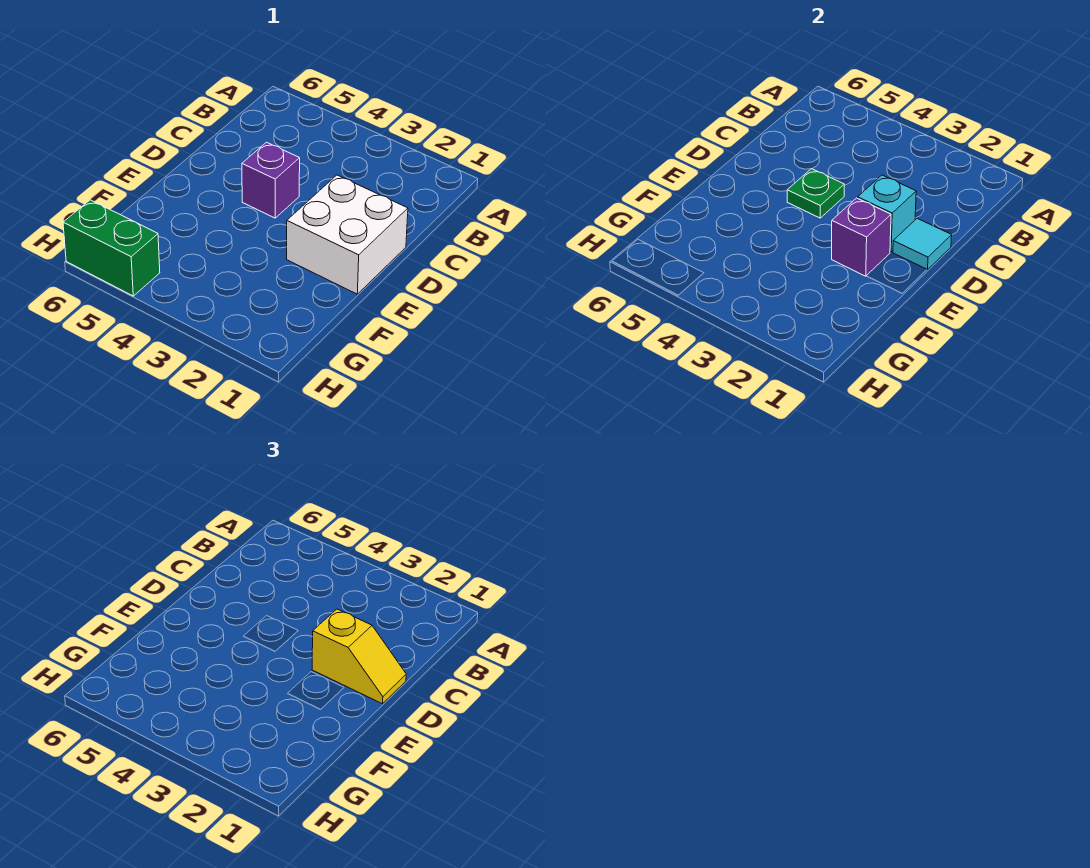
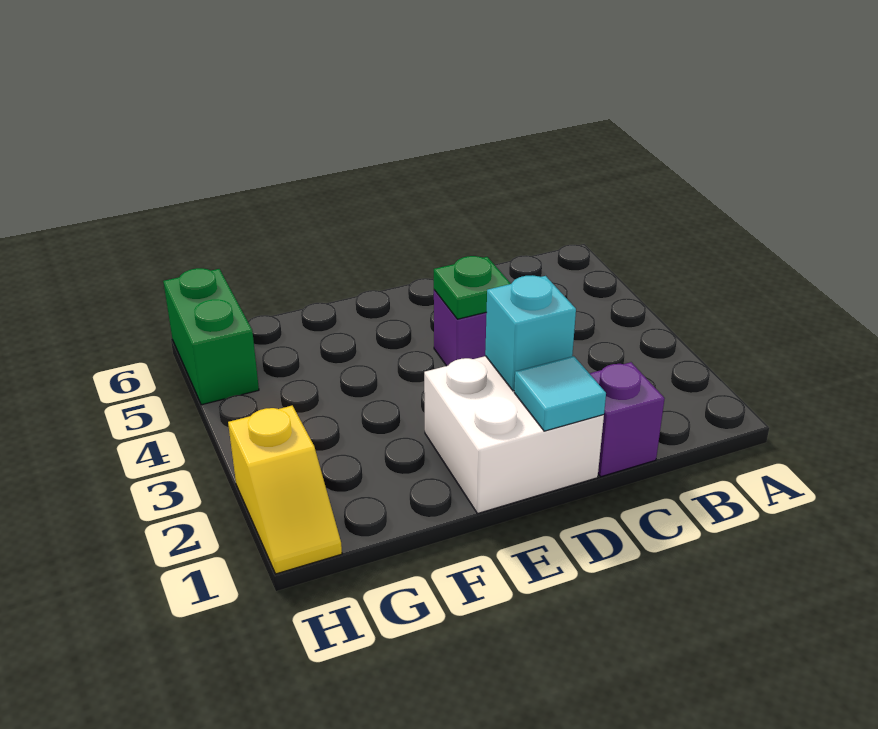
yellow 1x2 slope [312,609,406,704] -> yellow 1x2 slope moved to [228,406,342,574]
purple 1x1 brick [832,198,891,276] -> purple 1x1 brick moved to [589,362,665,477]

